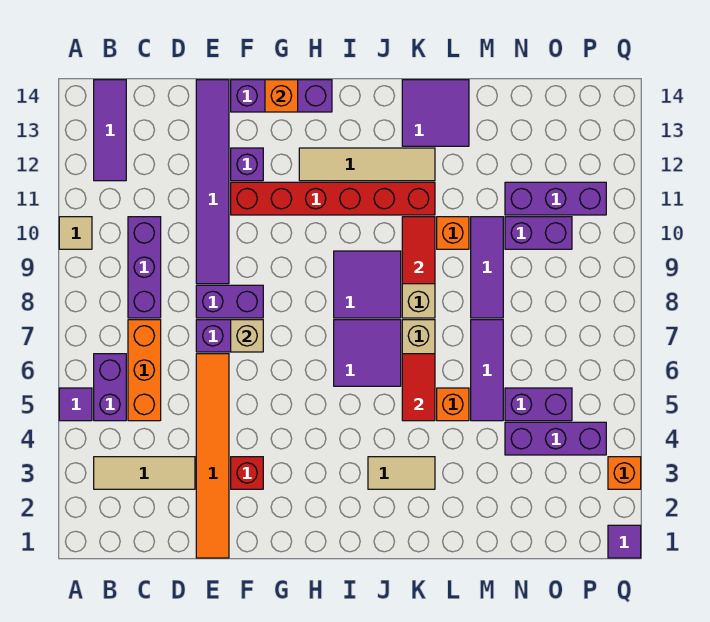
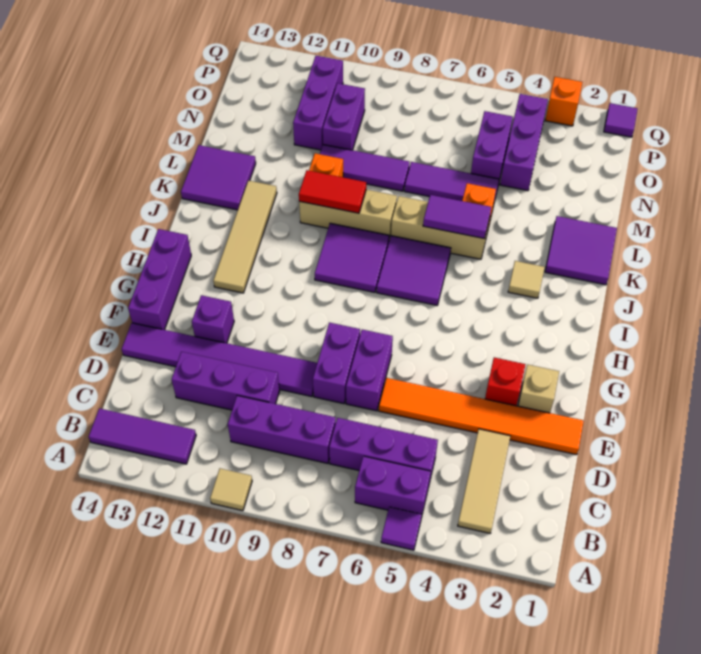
orange 1x3 brick [128,320,161,421] -> purple 1x3 brick [329,418,438,483]
none -> purple 1x3 brick [172,352,280,410]
tan 1x1 brick [231,320,263,352] -> tan 1x1 brick moved to [518,365,559,413]
red 1x6 brick [231,182,435,215] -> none
orange 1x1 brick [265,80,298,112] -> none
tan 1x2 tile [368,457,435,489] -> tan 1x1 tile [508,261,545,298]
none -> purple 2x2 tile [545,216,617,285]
red 1x2 tile [402,354,435,421] -> purple 1x2 tile [423,195,491,239]

